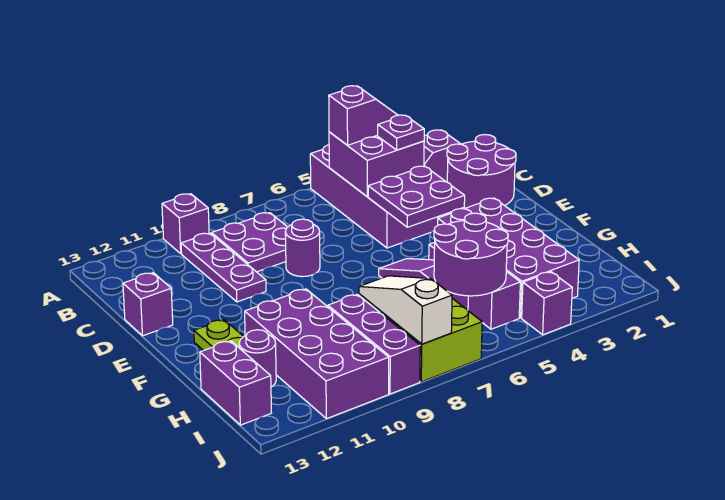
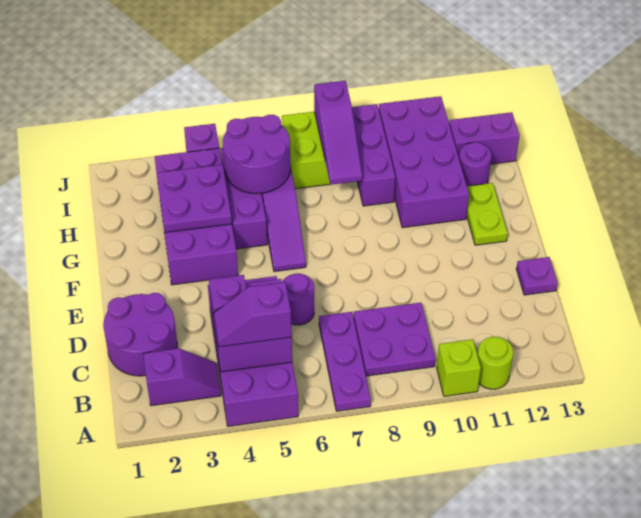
purple 1x1 brick [162,194,209,254] -> lime 1x1 brick [437,339,481,396]
none -> lime 1x1 round brick [478,337,513,389]
purple 1x3 plate [181,233,266,302] -> purple 1x3 plate moved to [319,312,371,411]
purple 2x2 plate [368,166,465,227] -> purple 2x2 plate moved to [157,165,232,232]
purple 1x1 round brick [285,219,320,277] -> purple 1x1 round brick moved to [282,274,314,325]
purple 1x1 brick [123,273,173,336] -> purple 1x1 plate [516,257,558,295]
white 1x3 slope [359,276,452,344] -> purple 1x3 slope [314,81,362,185]
purple 1x2 brick [200,341,271,425] -> purple 1x2 brick turned to [449,112,520,164]

